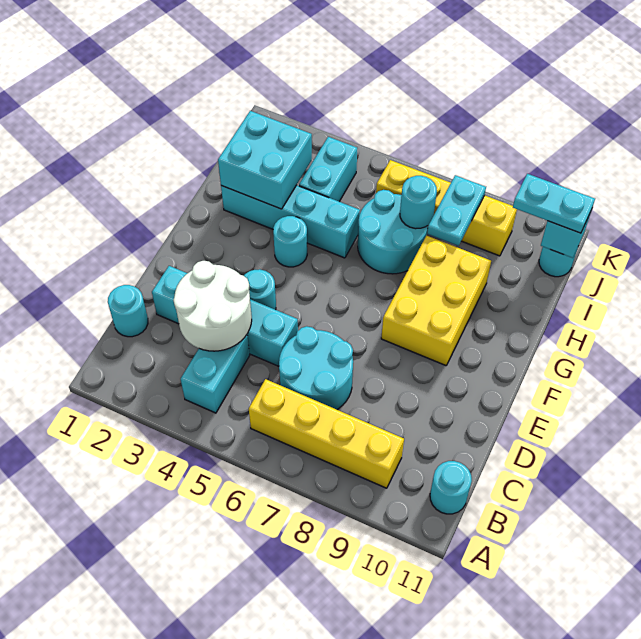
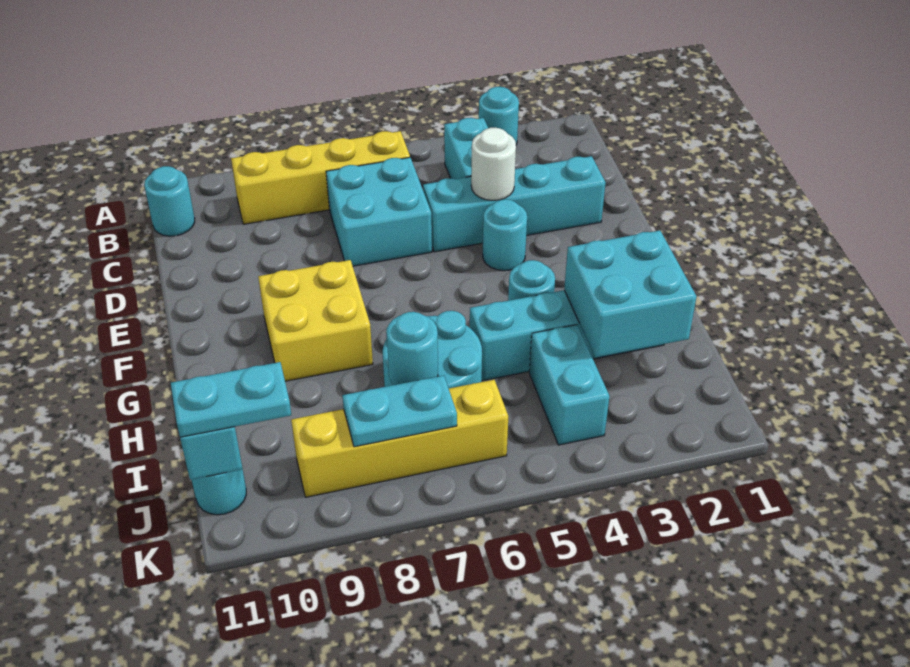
cyan 1x1 round brick [108,285,148,337] -> cyan 1x1 round brick moved to [479,87,519,144]
white 2x2 round brick [173,261,252,351] -> white 1x1 round brick [471,128,516,200]
cyan 2x2 round brick [279,326,353,410] -> cyan 2x2 brick [326,157,432,266]
yellow 2x3 brick [381,236,491,366] -> yellow 2x2 brick [258,260,373,381]
cyan 1x2 plate [427,175,486,246] -> cyan 1x2 plate turned to [342,375,457,447]

